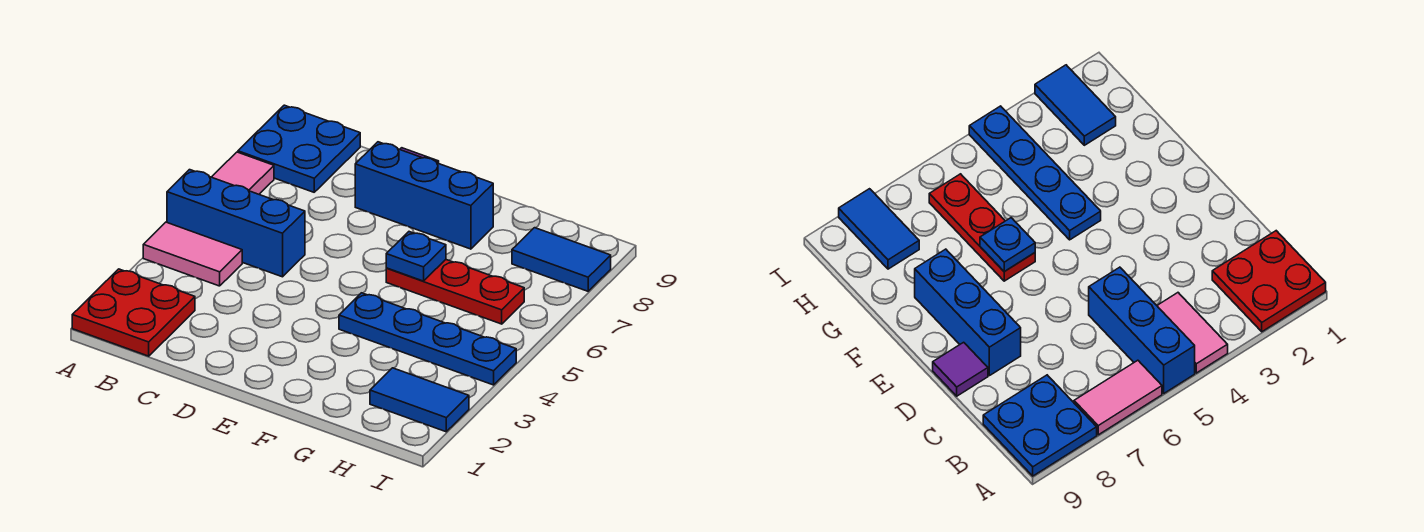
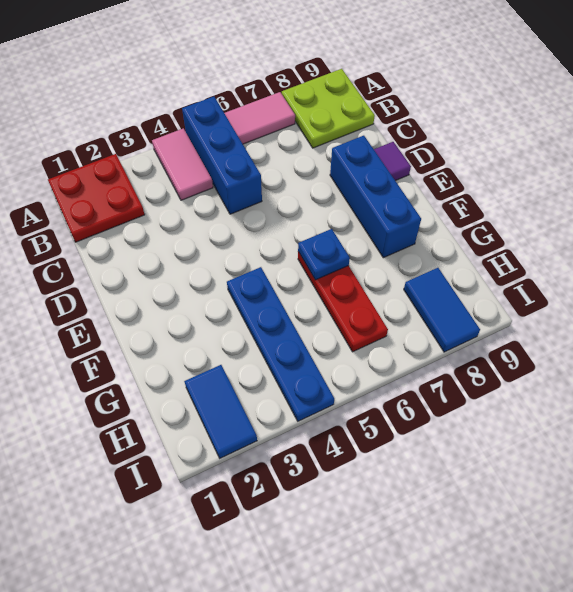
blue 2x2 plate [238,105,360,192] -> lime 2x2 plate [282,69,375,148]

